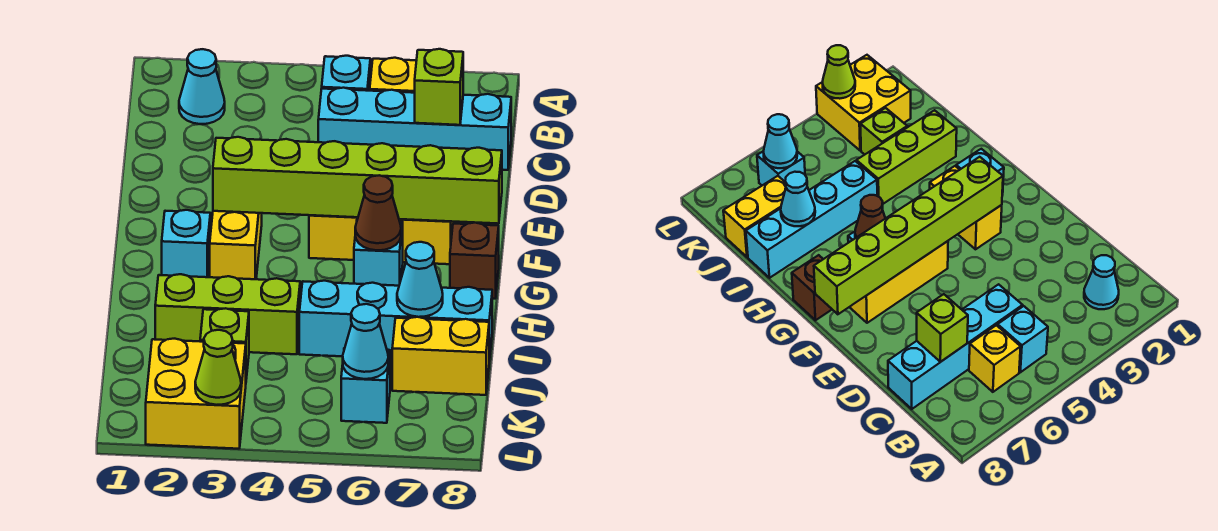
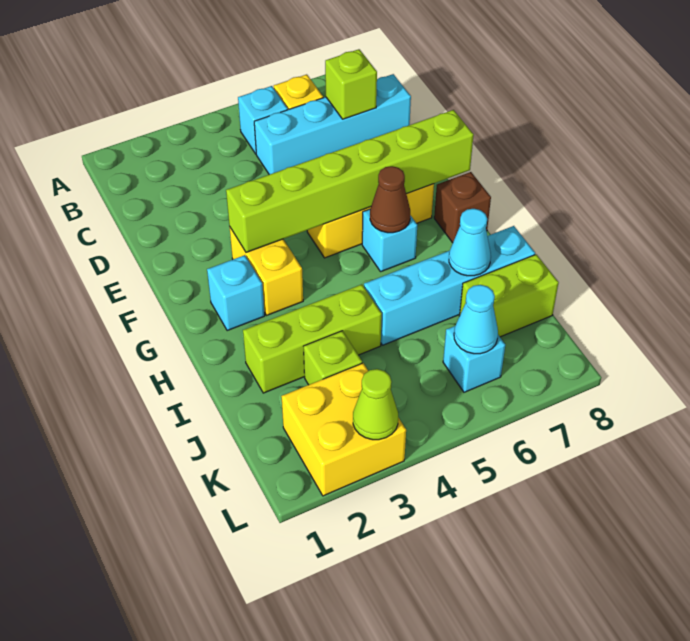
cyan 1x1 cone [179,49,225,124] -> none
yellow 1x2 brick [392,317,489,395] -> lime 1x2 brick [460,254,559,337]

